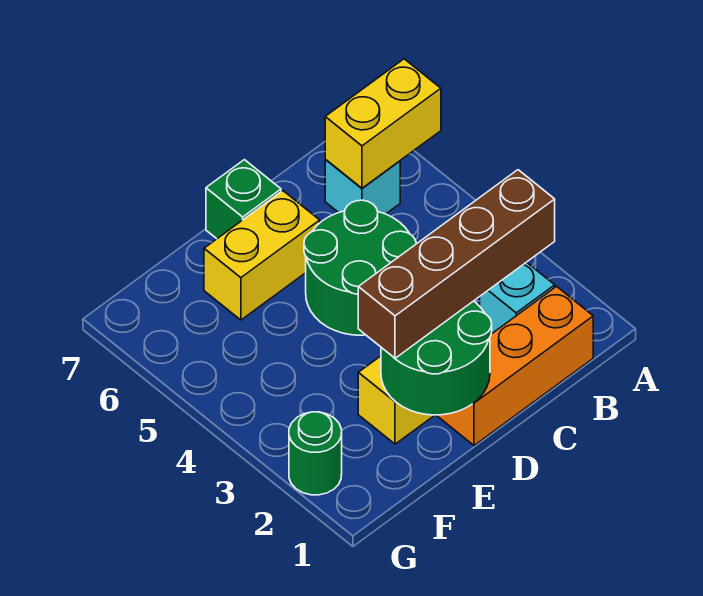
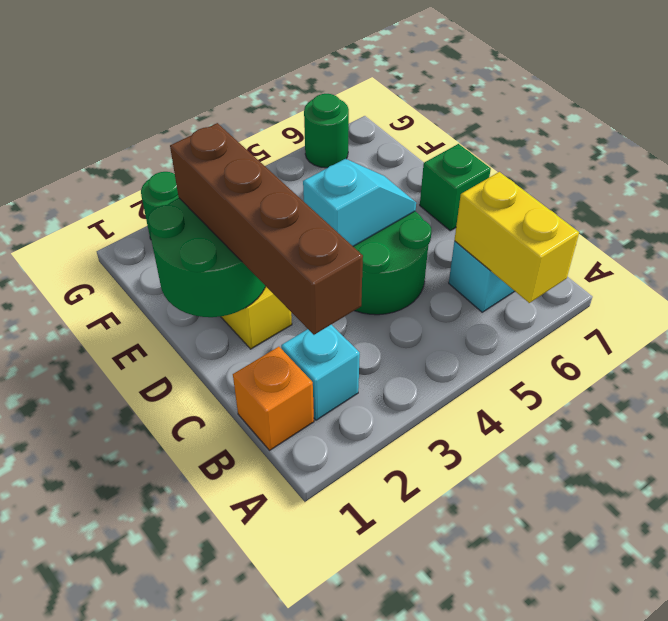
orange 1x3 brick [437,287,593,445] -> orange 1x1 brick [233,347,314,450]
none -> cyan 1x2 slope [303,159,416,246]
yellow 1x2 brick [204,191,320,320] -> none
none -> green 1x1 round brick [304,94,349,168]

